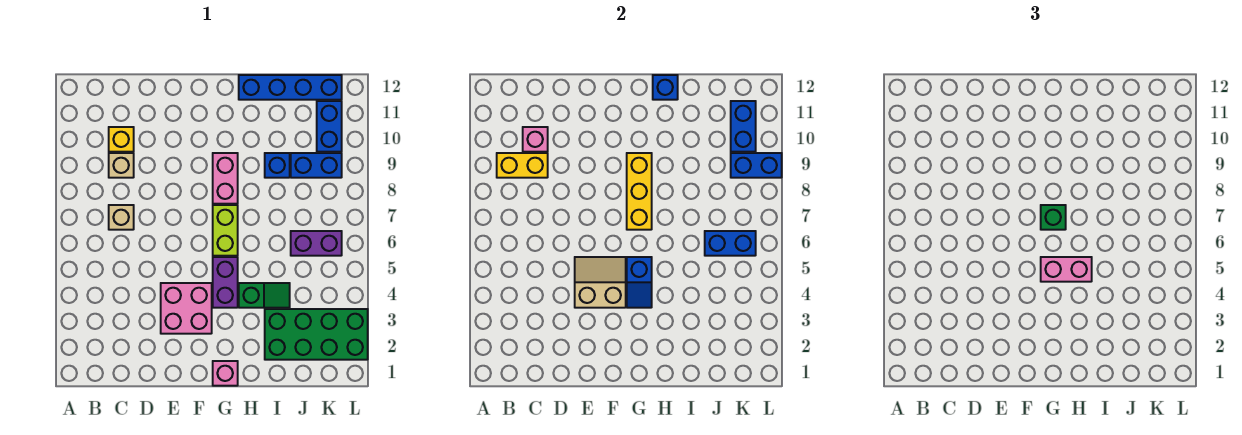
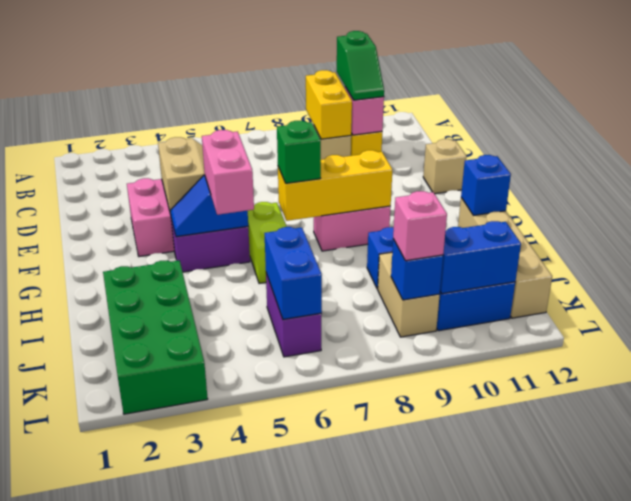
tan 1x1 brick [109,205,134,230] -> tan 1x1 brick moved to [423,139,467,194]
pink 1x1 brick [213,361,238,386] -> pink 1x1 brick moved to [393,191,447,261]
lime 1x2 brick [213,205,238,256] -> lime 1x2 brick turned to [248,202,287,283]
green 1x2 slope [239,283,290,308] -> green 1x2 slope moved to [337,31,384,100]
blue 1x4 brick [239,75,342,100] -> tan 1x4 brick [458,198,552,318]
blue 1x2 brick [291,153,342,178] -> tan 1x2 brick [378,252,440,337]
blue 1x2 brick [731,153,782,178] -> blue 1x1 brick [391,239,443,300]

